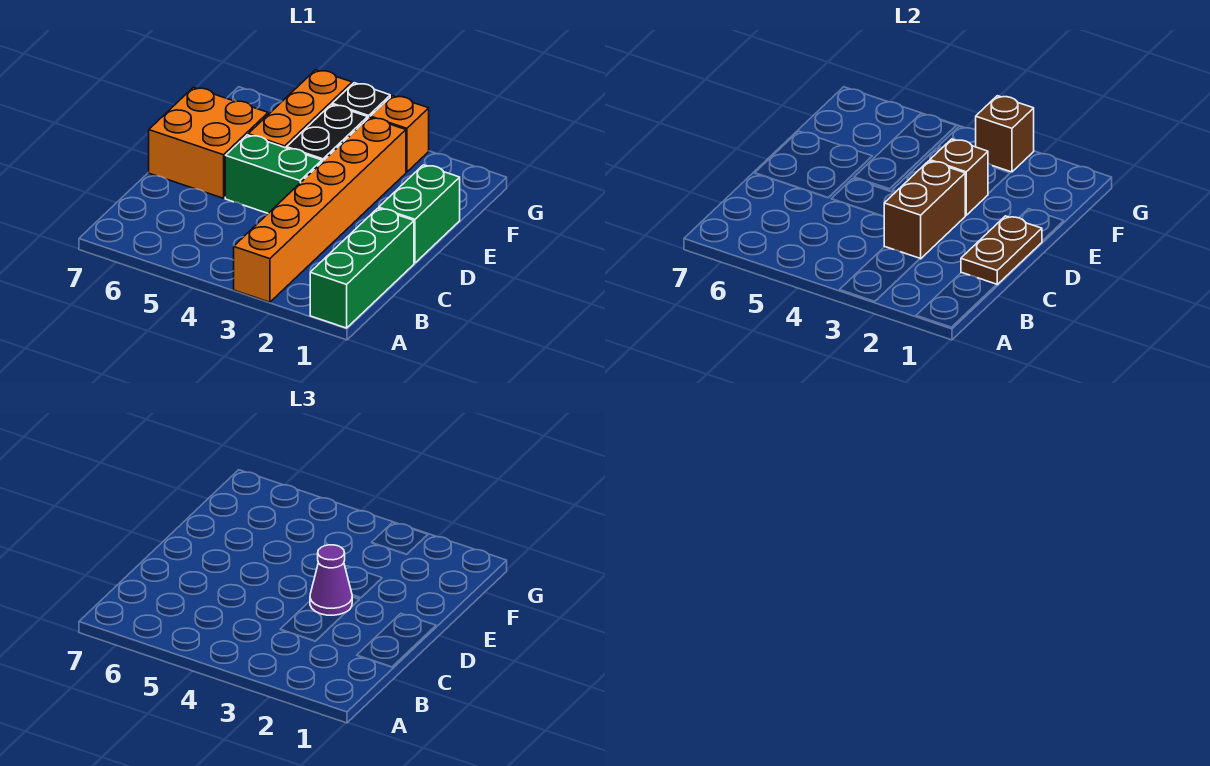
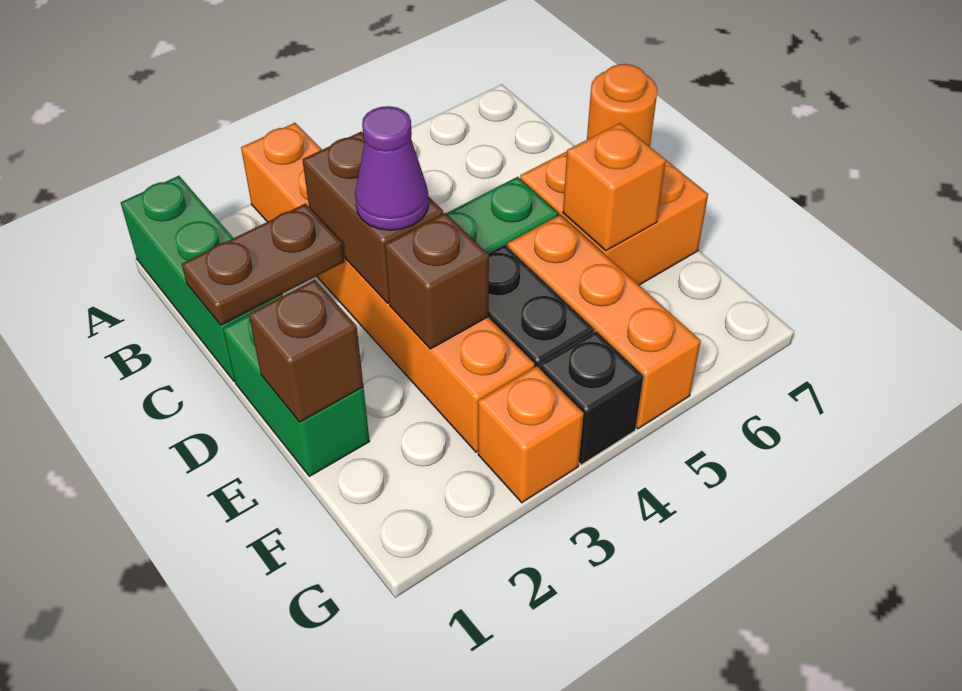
brown 1x2 plate [961,216,1042,284] -> brown 1x2 plate turned to [182,204,344,325]
none -> orange 1x1 round brick [587,64,657,146]
none -> orange 1x1 brick [563,123,666,251]
brown 1x1 brick [976,96,1034,172] -> brown 1x1 brick moved to [249,280,363,422]

